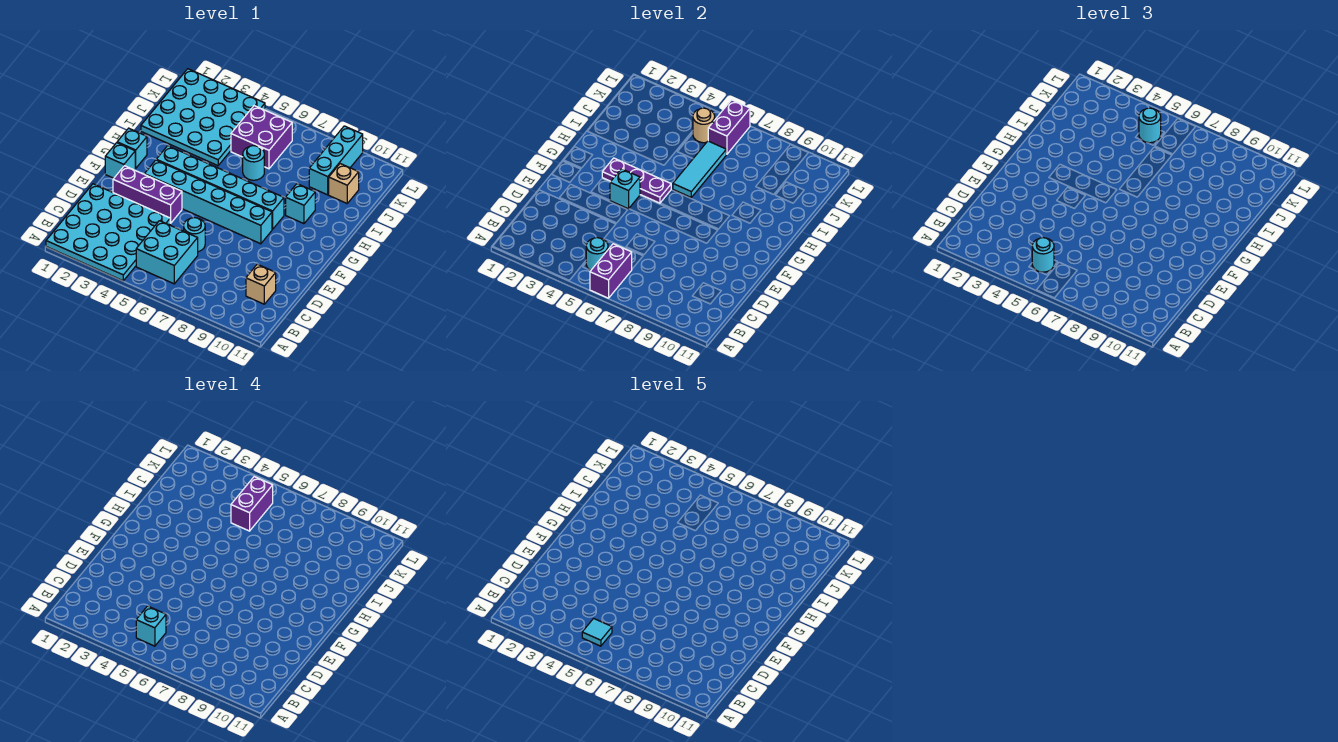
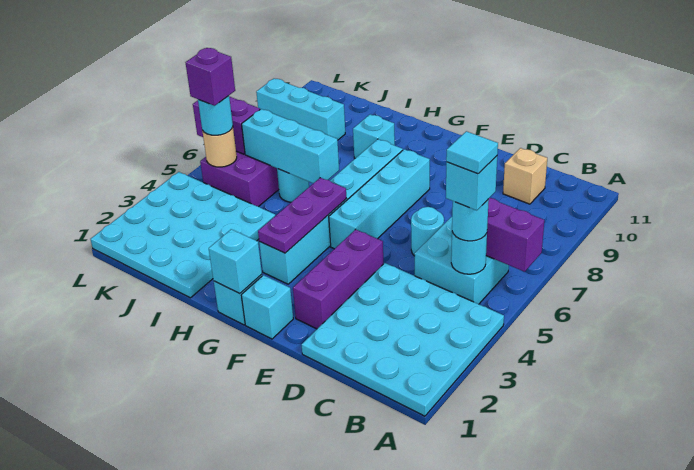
cyan 1x6 brick [144,160,272,244] -> cyan 1x4 brick [329,149,430,249]
cyan 1x1 brick [610,169,640,209] -> cyan 1x1 brick moved to [209,229,262,294]
cyan 1x3 tile [673,141,726,197] -> cyan 1x3 brick [242,109,339,183]
purple 1x2 brick [231,477,273,531] -> purple 1x1 brick [186,48,235,106]
tan 1x1 brick [329,164,359,203] -> none

